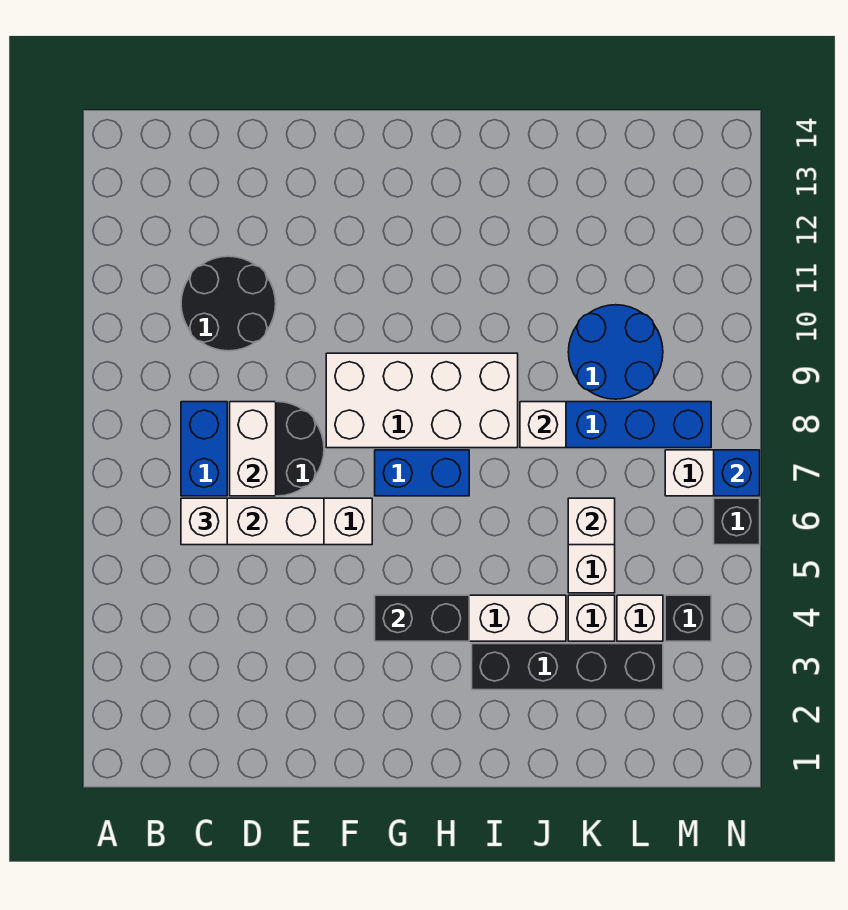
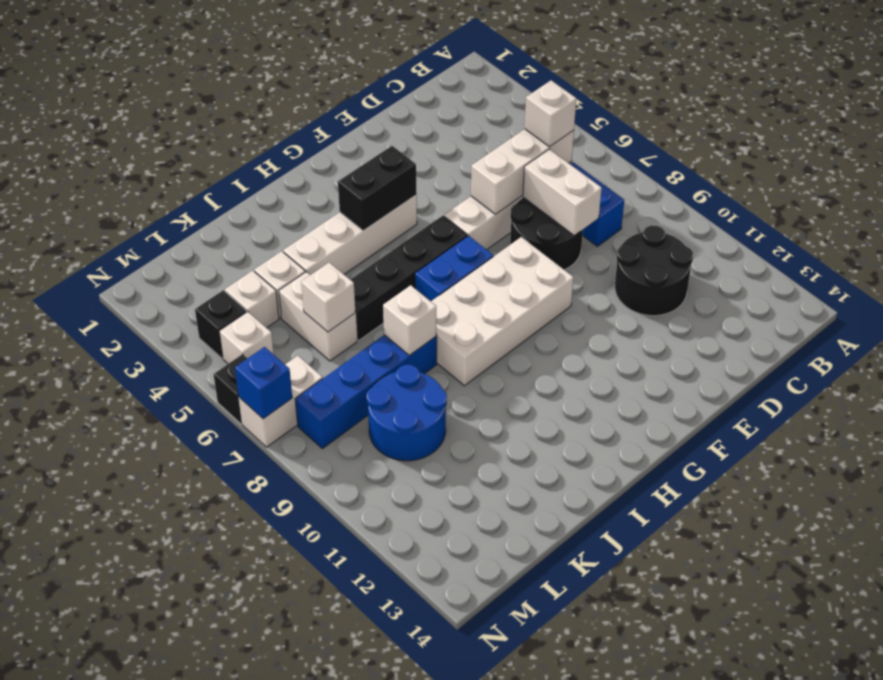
black 1x4 brick [472,644,663,690] -> black 1x4 brick moved to [350,216,467,341]
none -> white 1x1 brick [219,312,274,364]

